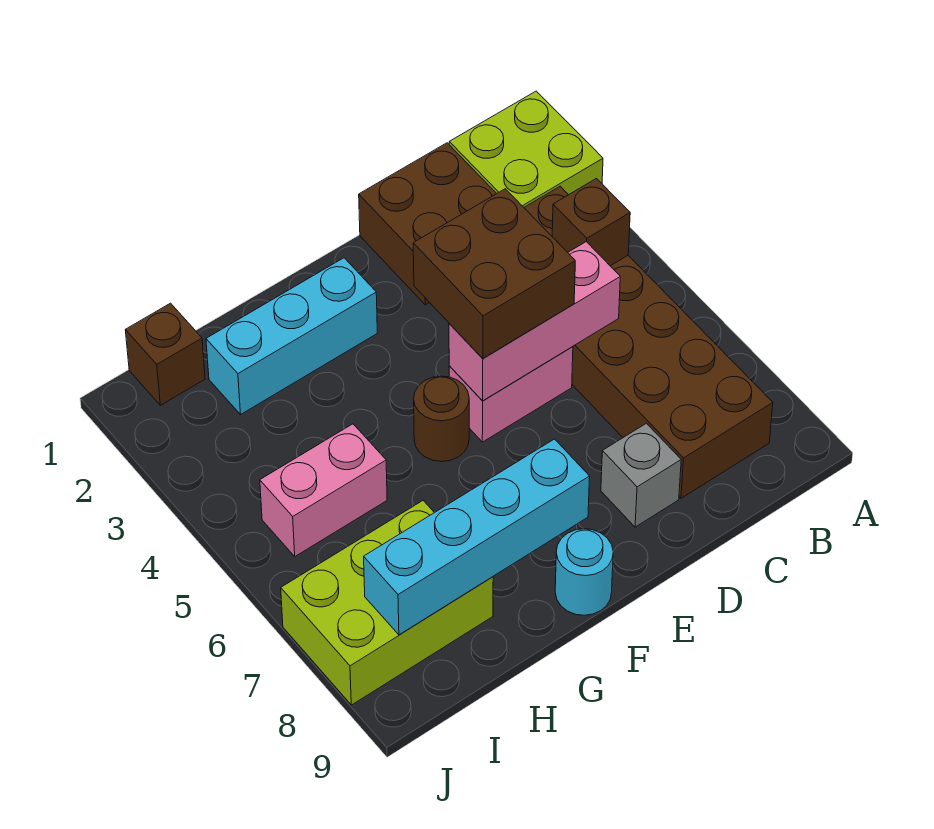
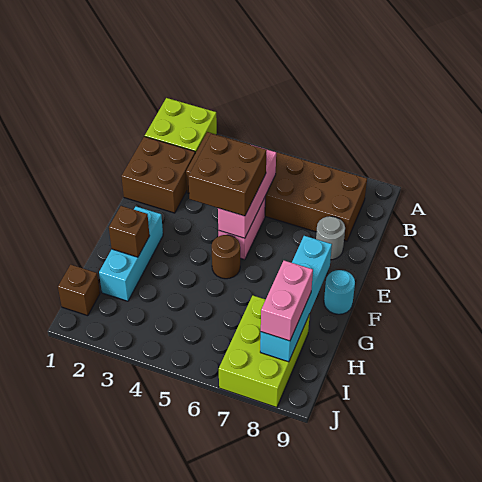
brown 1x1 brick [552,179,630,266] -> brown 1x1 brick moved to [109,206,150,257]
grey 1x1 brick [601,423,681,527] -> grey 1x1 round brick [316,216,345,260]
pink 1x2 brick [260,424,387,556] -> pink 1x2 brick moved to [261,260,313,341]

